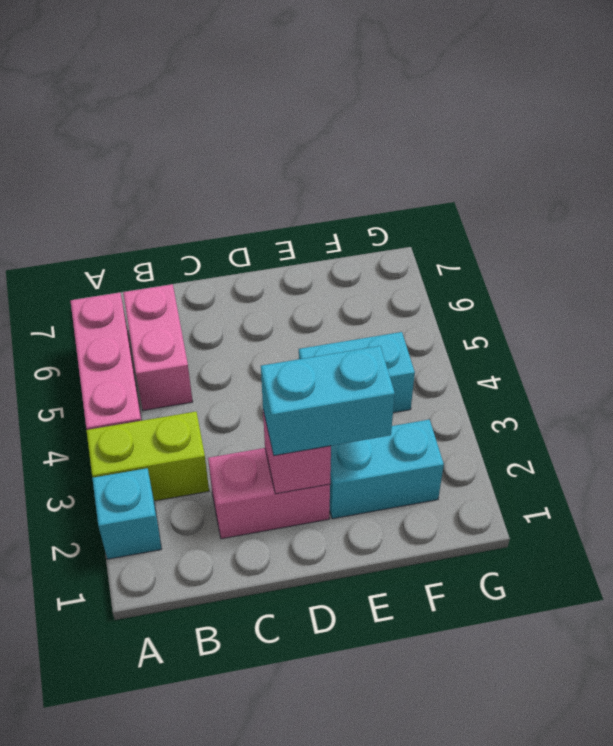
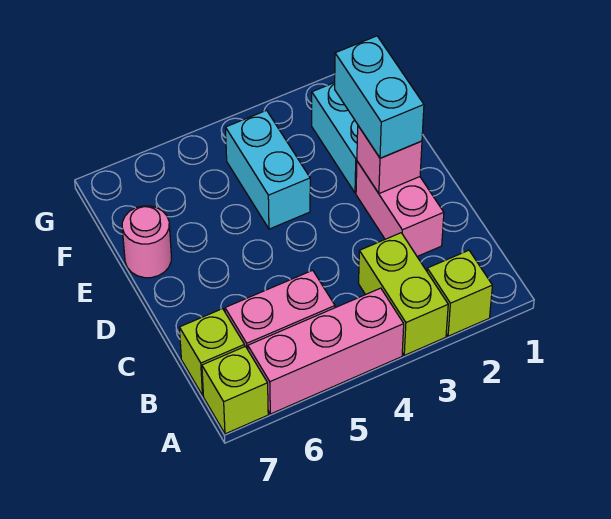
cyan 1x1 brick [92,468,161,559] -> lime 1x1 brick [427,250,492,336]
none -> lime 1x1 brick [202,346,268,434]
none -> lime 1x1 brick [179,309,245,395]
none -> pink 1x1 round brick [122,206,171,278]

